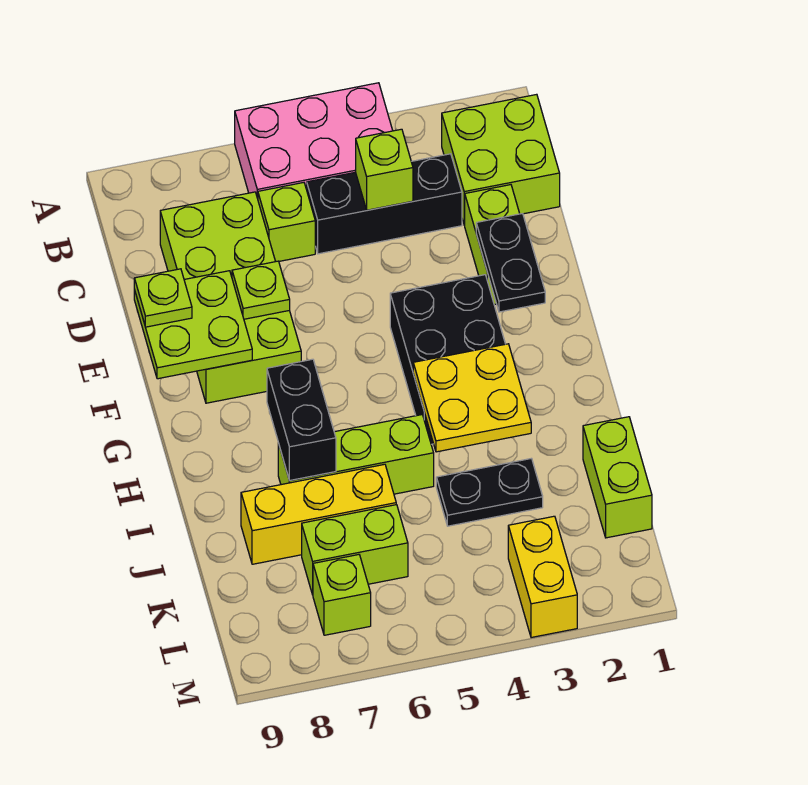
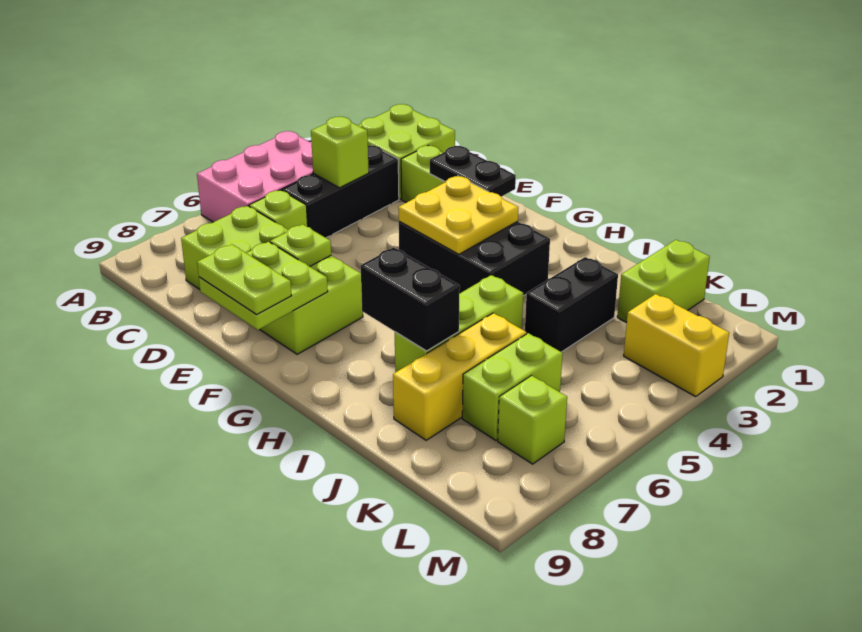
lime 1x1 plate [134,269,192,327] -> lime 1x2 plate [197,244,291,314]
yellow 2x2 plate [413,344,531,452] -> yellow 2x2 plate moved to [398,176,518,254]
lime 1x2 brick [583,417,652,538] -> lime 1x2 brick turned to [617,240,710,323]
black 1x2 plate [436,458,543,526] -> black 1x2 brick [525,257,618,352]

